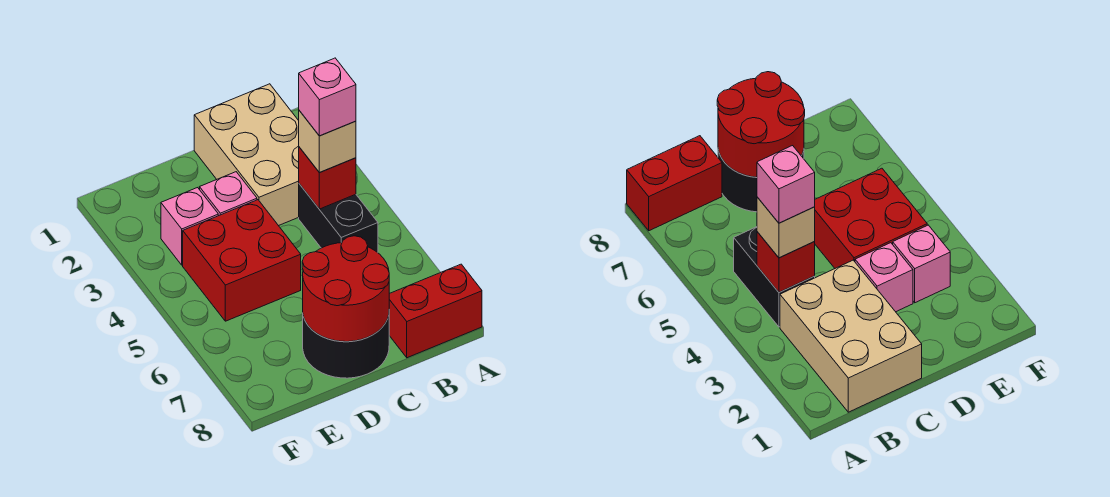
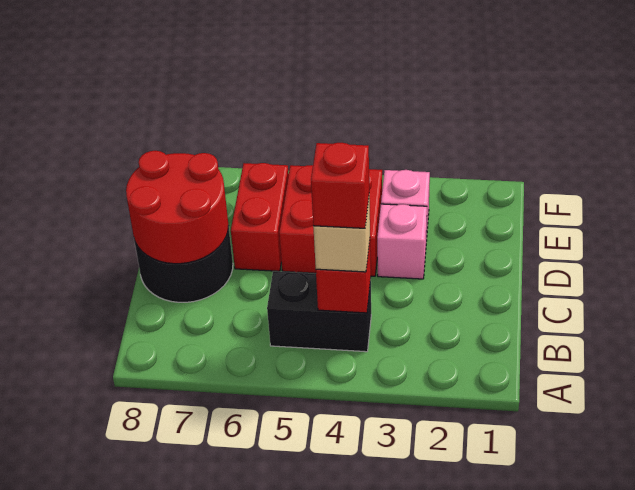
red 1x2 brick [389,264,482,358] -> red 1x2 brick moved to [231,163,289,271]
tan 2x3 brick [194,84,299,226] -> none
pink 1x1 brick [299,58,356,136] -> red 1x1 brick [311,143,369,228]

